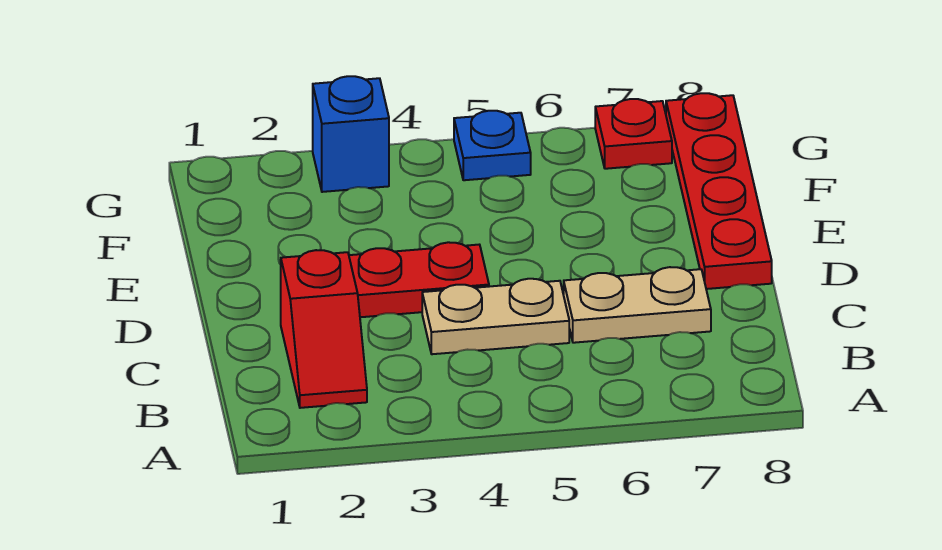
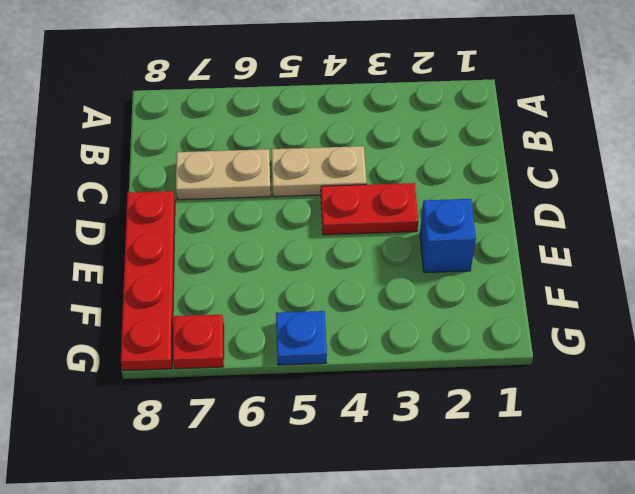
red 1x2 slope [281,250,367,408] -> none
blue 1x1 brick [313,76,389,192] -> blue 1x1 brick moved to [420,199,476,273]

